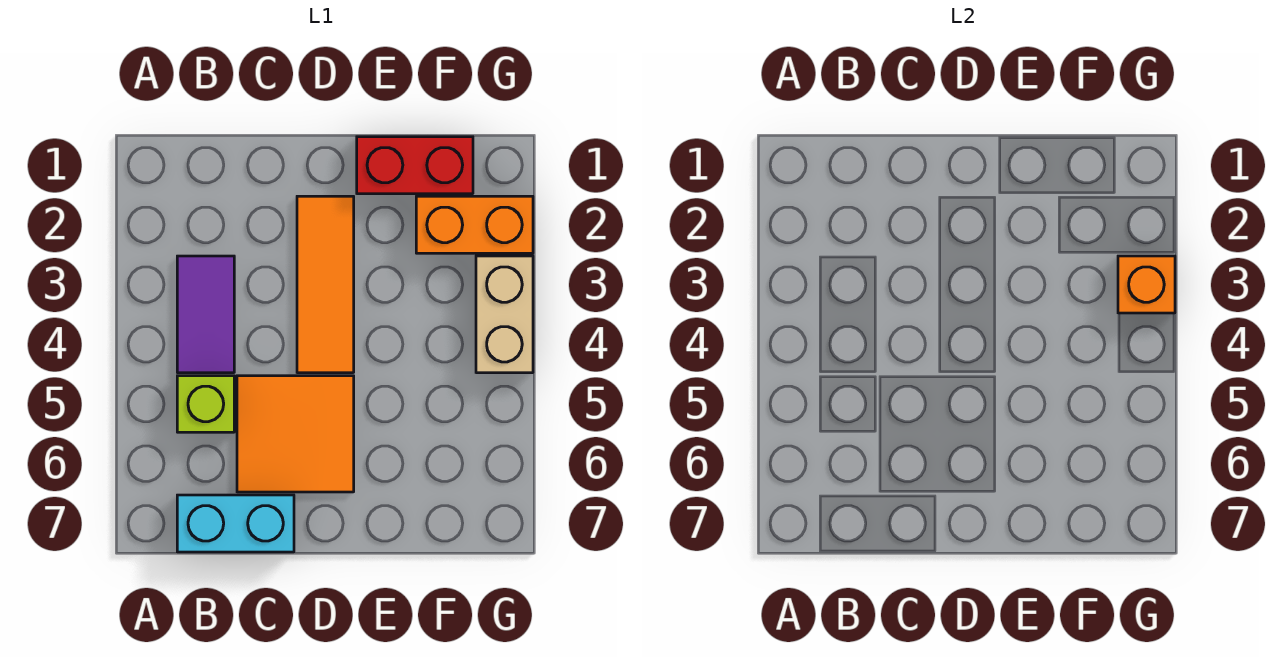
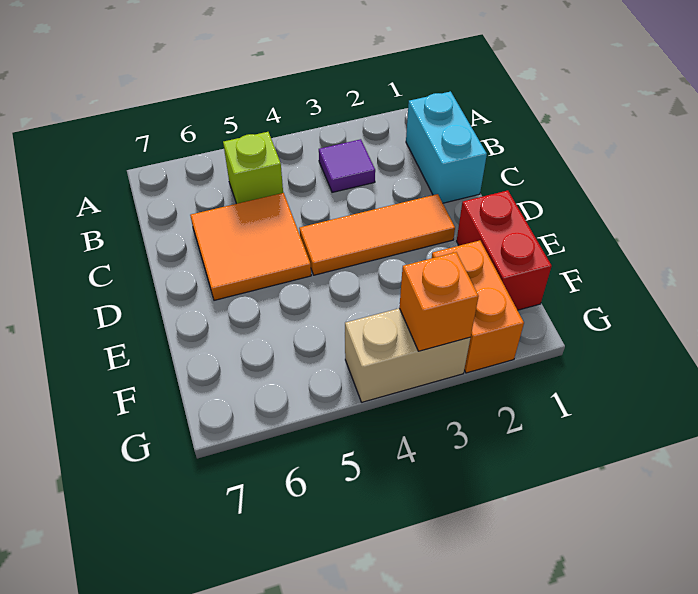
purple 1x2 tile [177,256,234,373] -> purple 1x1 tile [319,139,375,192]
cyan 1x2 brick [177,495,294,552] -> cyan 1x2 brick moved to [406,91,487,203]

